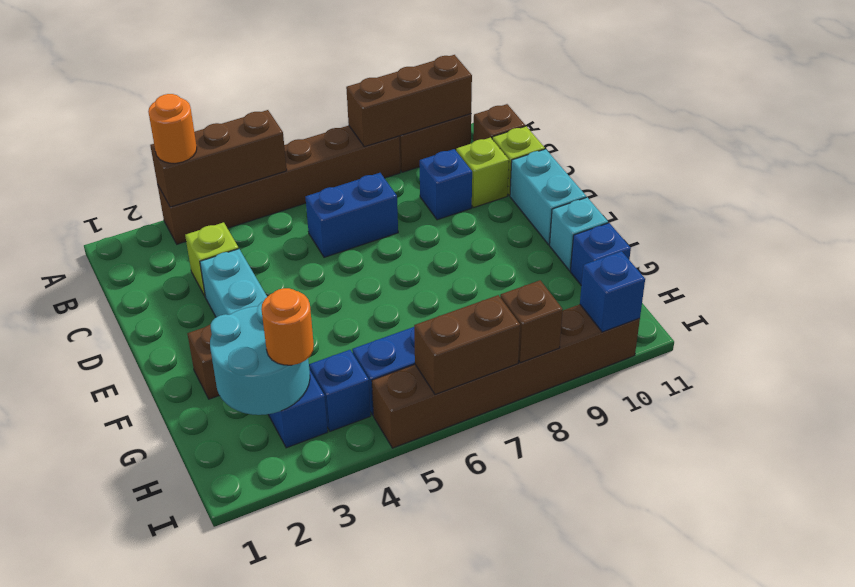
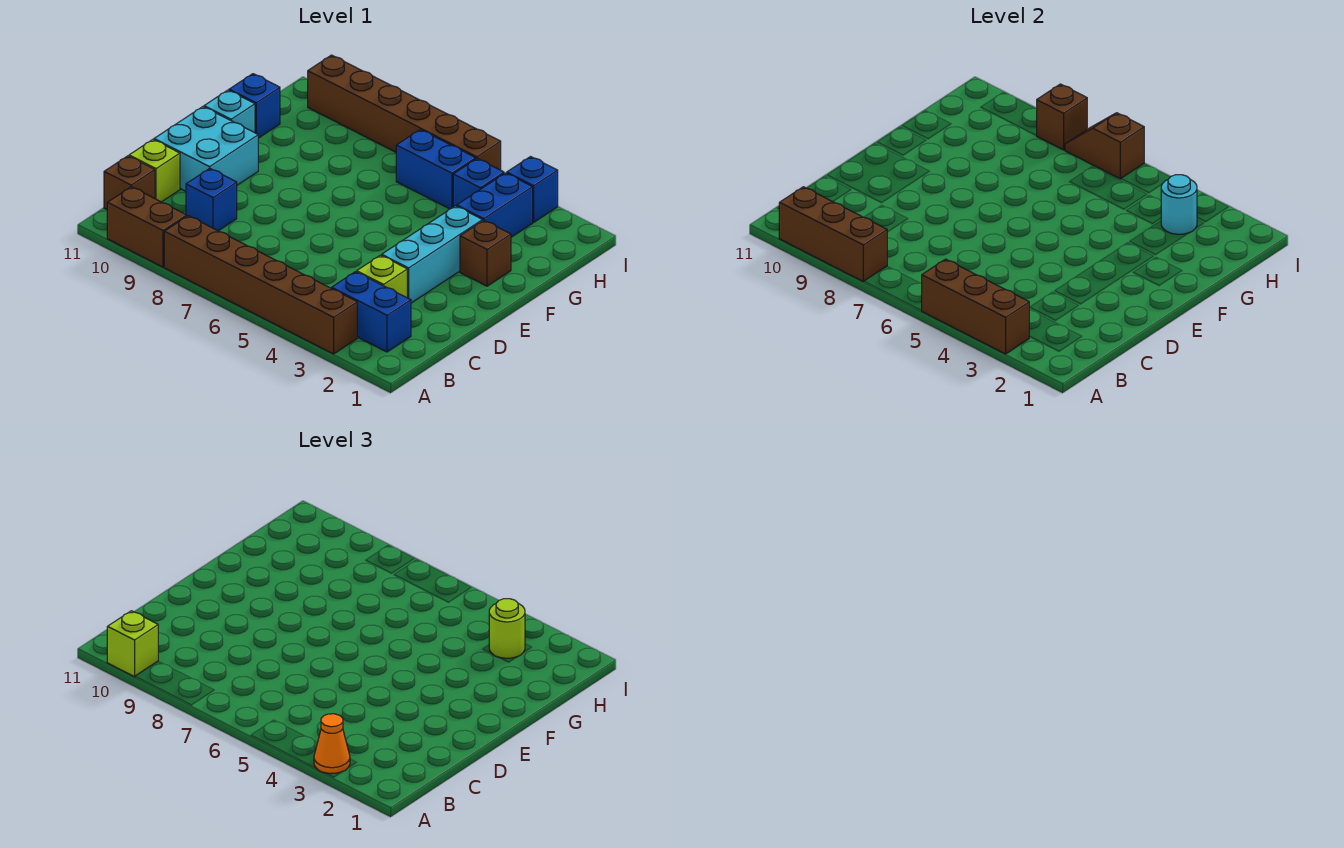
orange 1x1 round brick [148,94,197,163] -> orange 1x1 cone [314,714,350,774]
blue 1x2 brick [305,173,398,257] -> blue 1x2 brick moved to [332,272,411,352]
lime 1x1 brick [456,138,509,208] -> lime 1x1 brick moved to [107,611,158,677]
cyan 1x2 brick [510,149,586,245] -> cyan 2x2 brick [154,107,258,191]
cyan 2x2 round brick [210,301,310,415] -> cyan 1x1 round brick [1161,175,1197,234]
orange 1x1 round brick [261,288,314,365] -> lime 1x1 round brick [489,599,525,658]
brown 1x2 brick [414,295,520,394] -> brown 1x2 slope [1065,113,1144,179]
blue 1x1 brick [580,251,645,332] -> blue 1x1 brick moved to [507,157,558,222]

